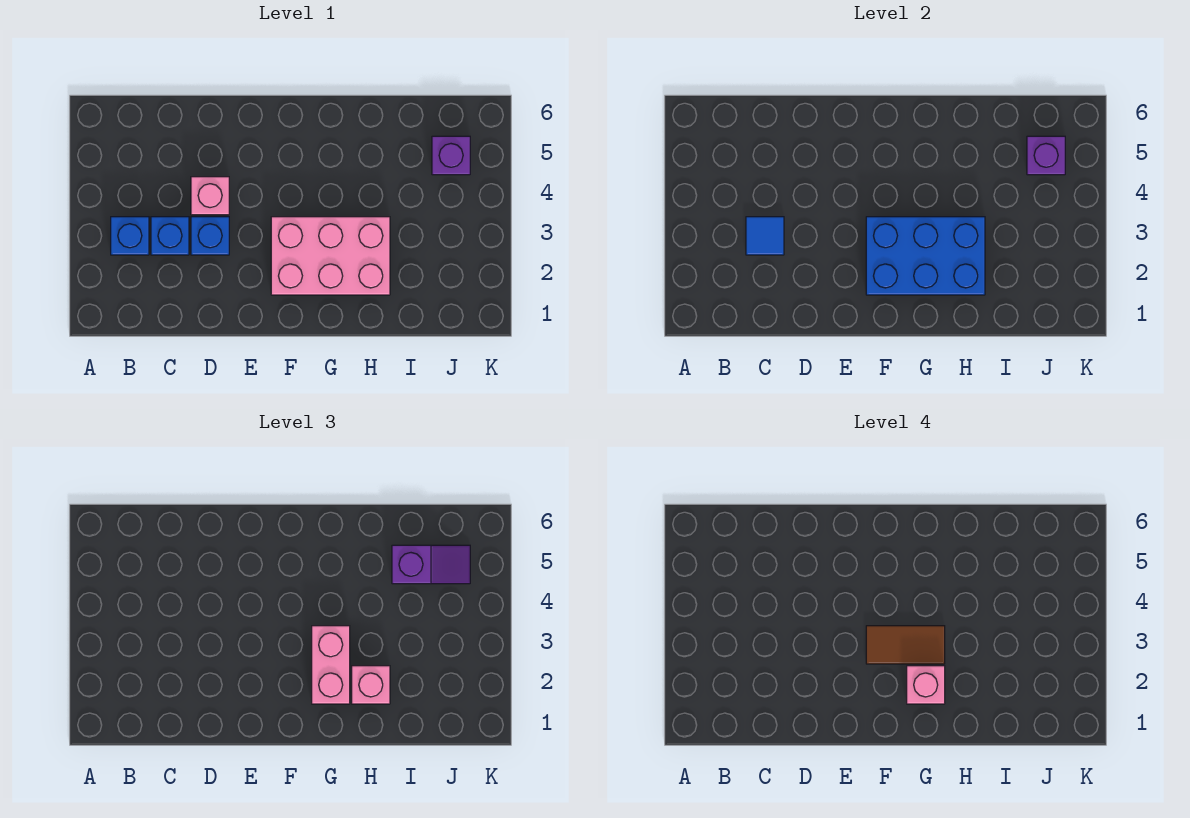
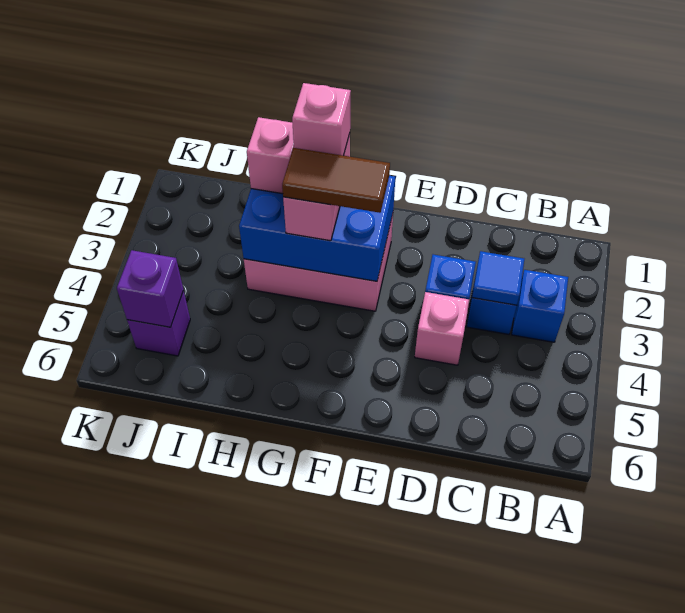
purple 1x2 slope [392,545,470,584] -> none

